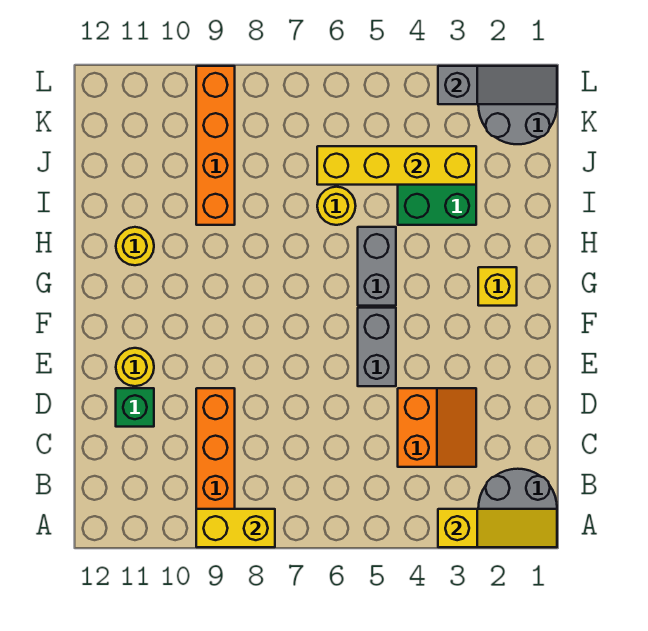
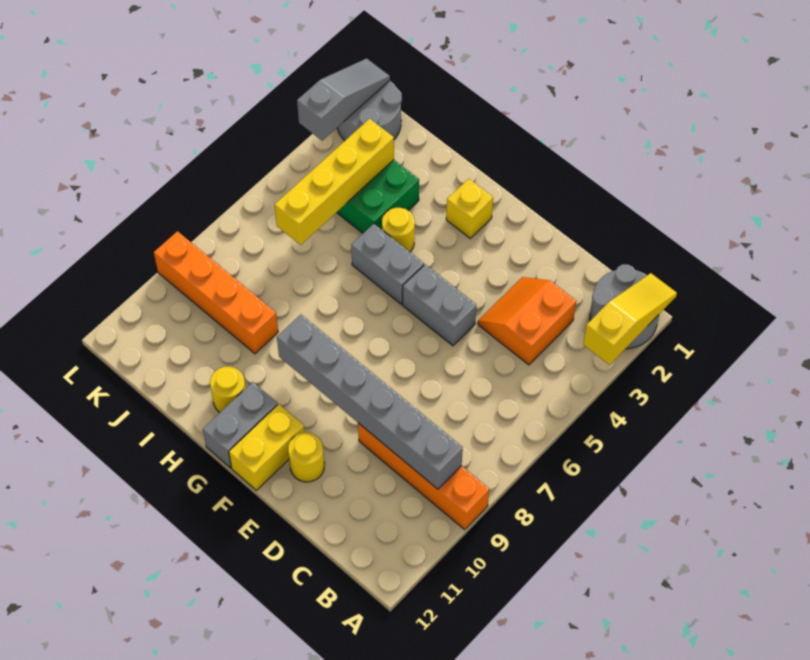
yellow 1x2 brick [196,509,275,547] -> yellow 1x2 brick moved to [229,404,304,490]
none -> grey 1x6 brick [277,315,463,489]
orange 2x2 slope [398,388,476,467] -> orange 2x2 slope turned to [478,277,576,365]
green 1x1 brick [116,388,154,427] -> none
none -> grey 1x2 brick [203,382,278,468]
yellow 1x1 round brick [317,187,356,225] -> yellow 1x1 round brick moved to [382,208,415,252]

